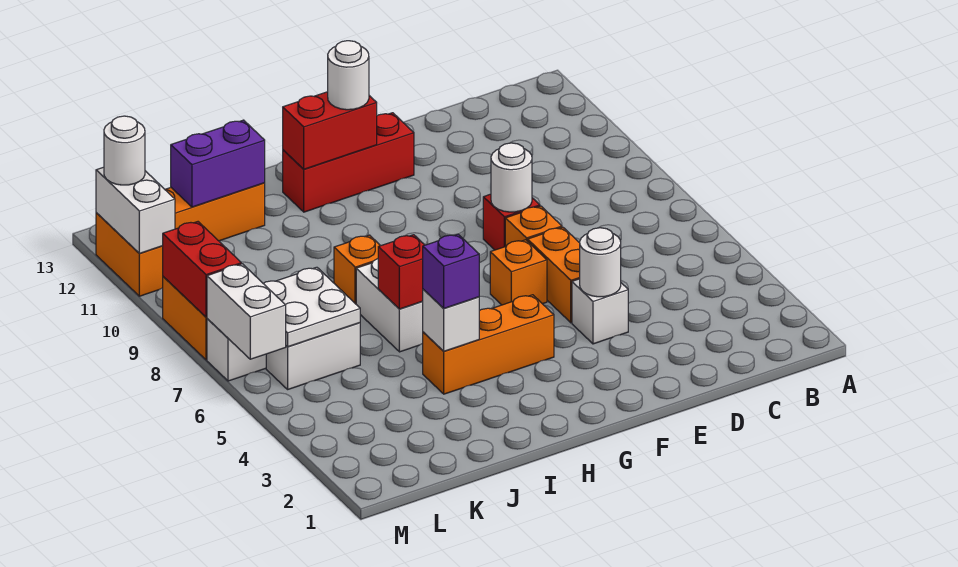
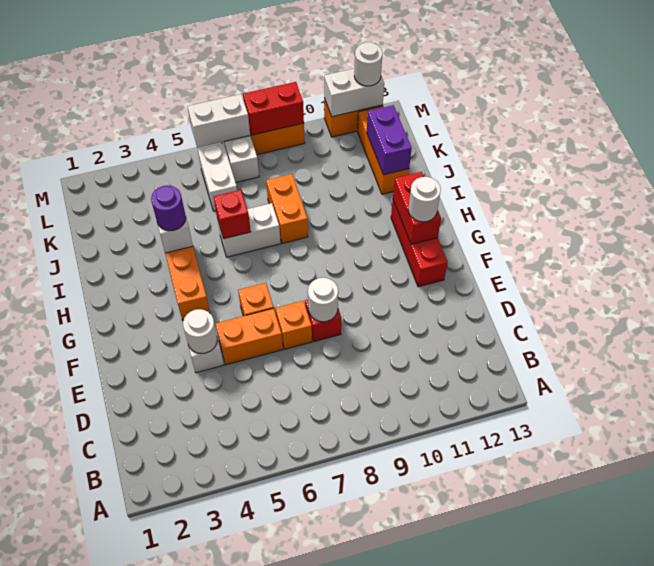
purple 1x1 brick [423,234,479,309] -> purple 1x1 round brick [151,185,186,231]
orange 1x1 brick [334,235,380,304] -> orange 1x2 brick [266,174,308,243]
white 2x2 plate [263,267,360,347] -> none

